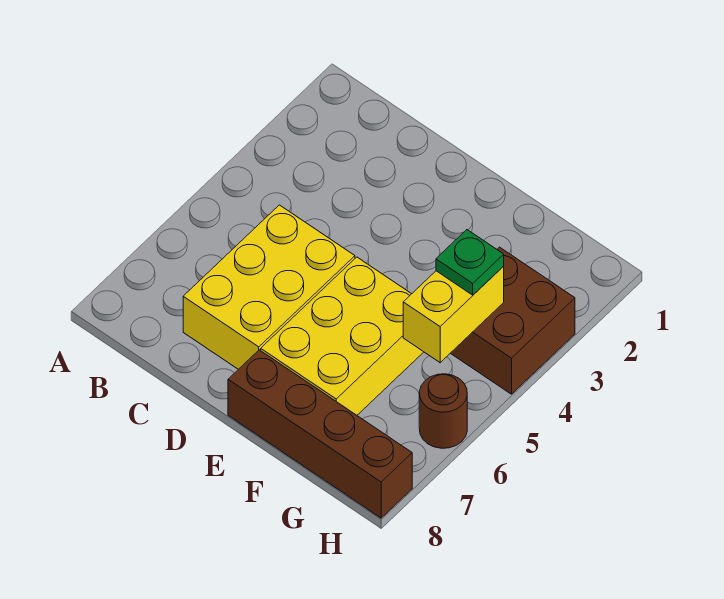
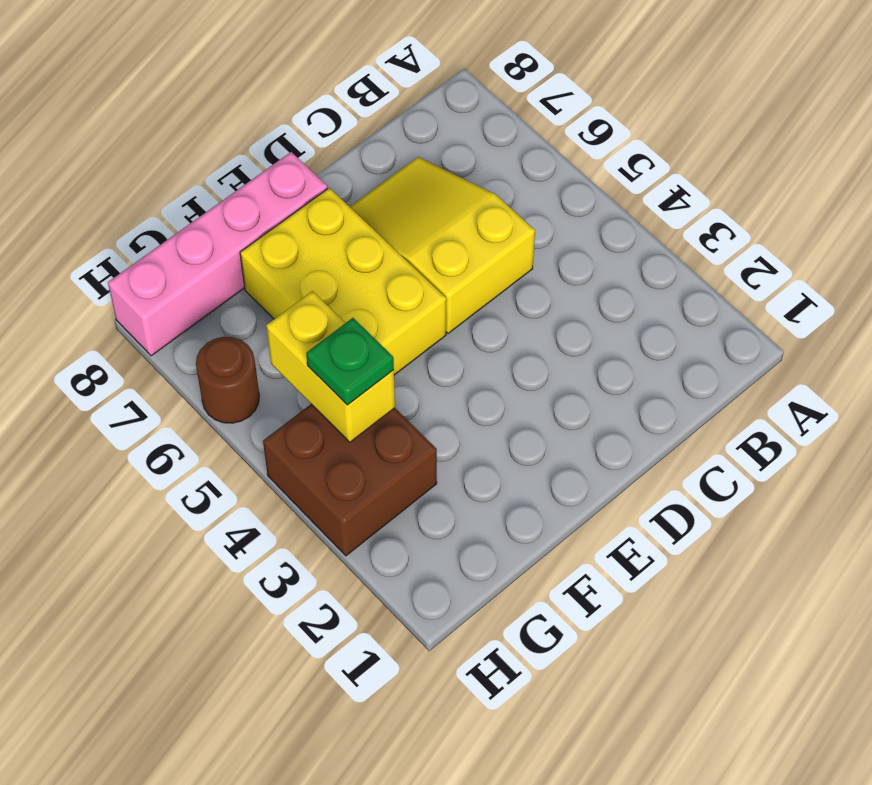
yellow 2x3 brick [183,205,355,369] -> yellow 2x3 slope [350,157,535,333]
brown 1x4 brick [228,350,412,518] -> pink 1x4 brick [108,152,328,356]

